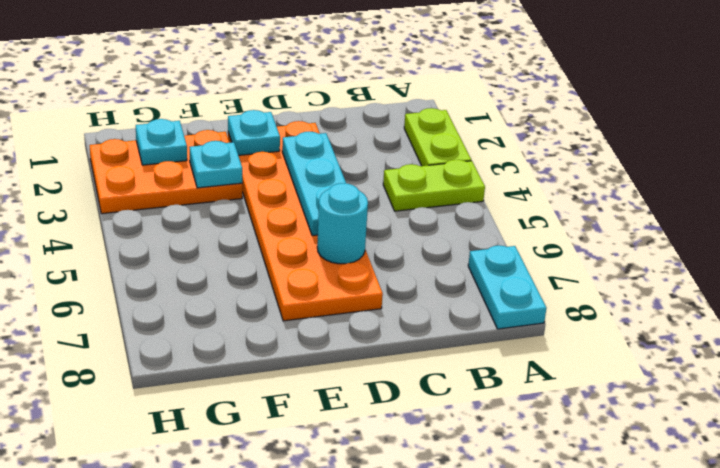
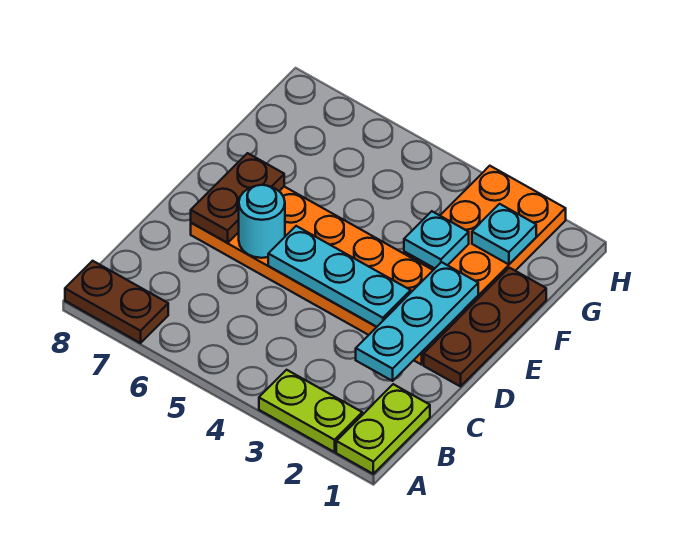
lime 1x2 plate [383,160,485,211] -> lime 1x2 plate moved to [336,384,430,474]
cyan 1x2 plate [468,245,546,329] -> brown 1x2 plate [65,261,168,343]
none -> brown 1x3 plate [424,268,546,386]
none -> brown 1x2 plate [191,153,284,243]
cyan 1x1 plate [228,110,280,155] -> cyan 1x3 plate [356,262,478,381]

